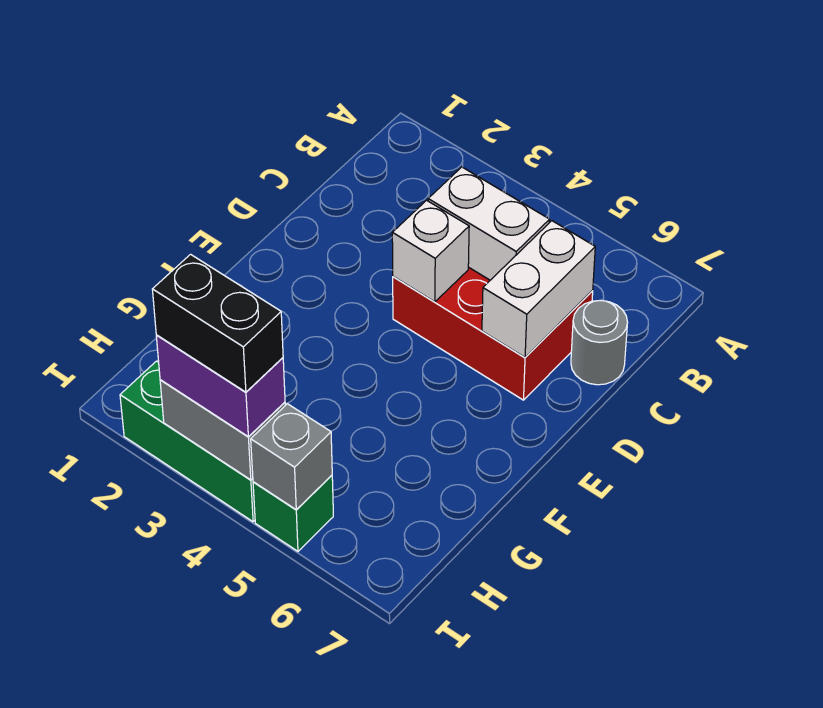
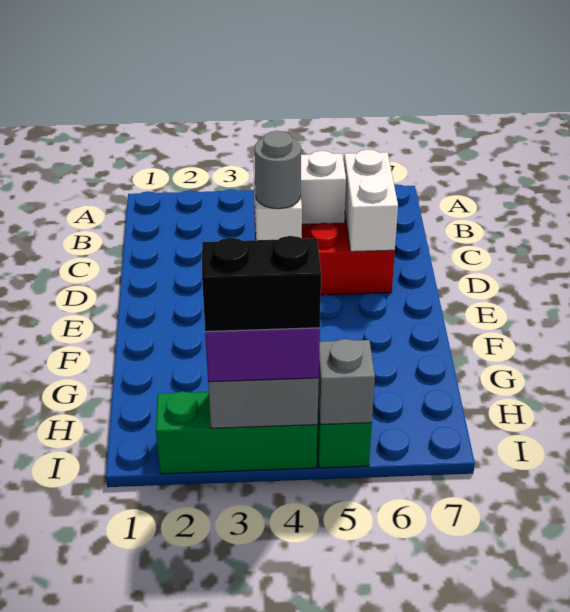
grey 1x1 round brick [571,300,628,385] -> grey 1x1 round brick moved to [254,131,301,209]

